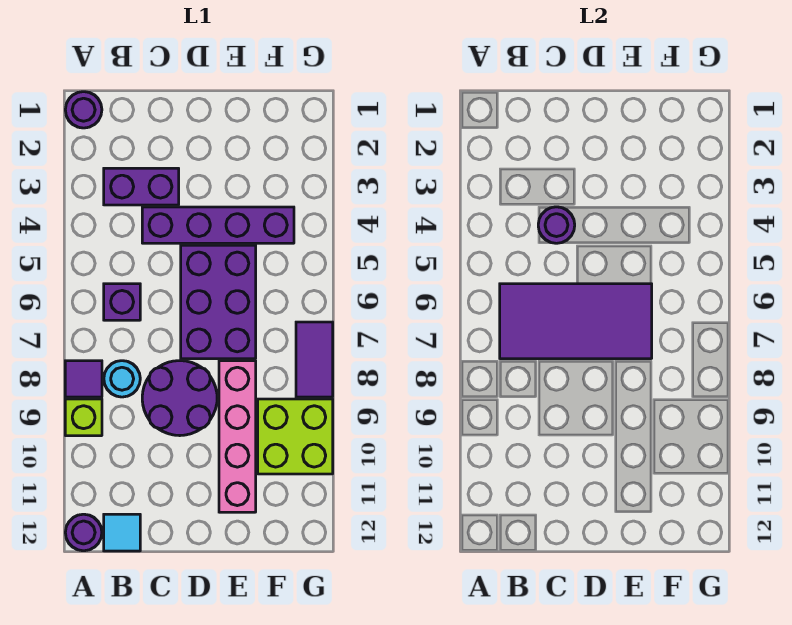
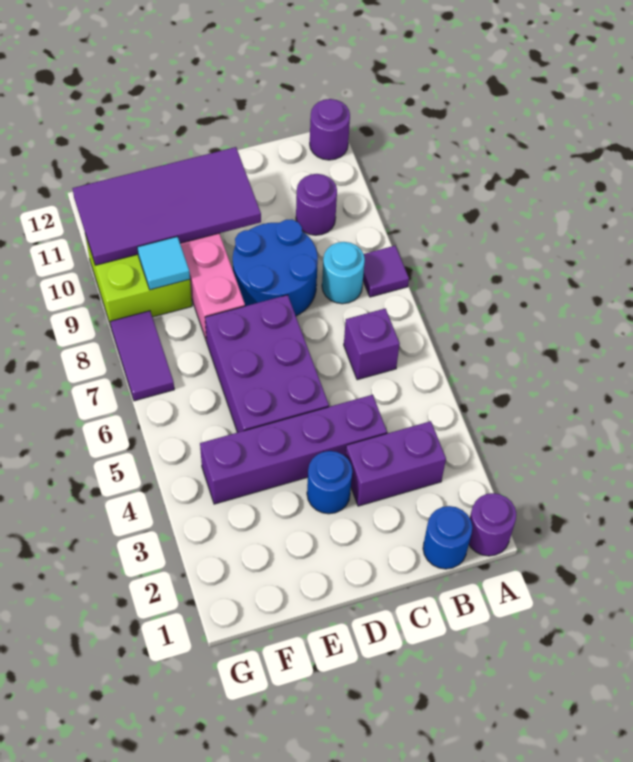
lime 1x1 brick [65,399,102,436] -> none
none -> blue 1x1 round brick [423,506,472,569]
purple 2x4 tile [500,284,652,359] -> purple 2x4 tile moved to [72,147,261,265]
cyan 1x1 tile [104,514,140,551] -> cyan 1x1 tile moved to [137,237,190,290]
purple 1x1 round brick [538,207,575,243] -> purple 1x1 round brick moved to [296,174,337,235]
purple 2x2 round brick [142,361,217,436] -> blue 2x2 round brick [233,219,318,316]
none -> blue 1x1 round brick [307,451,352,514]

